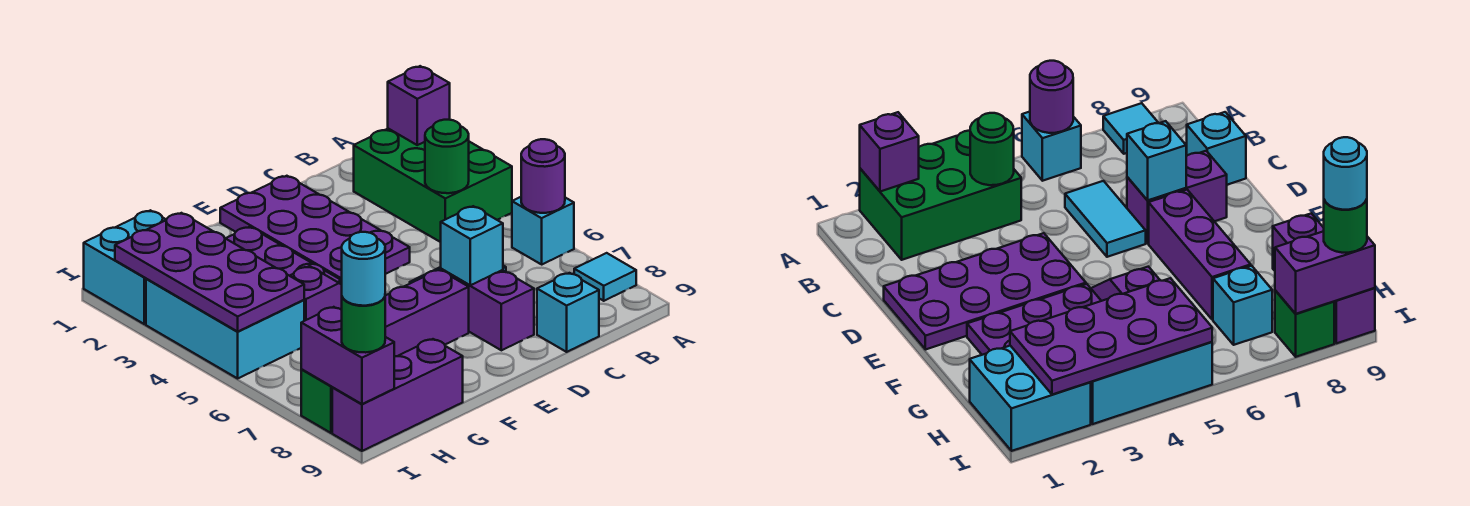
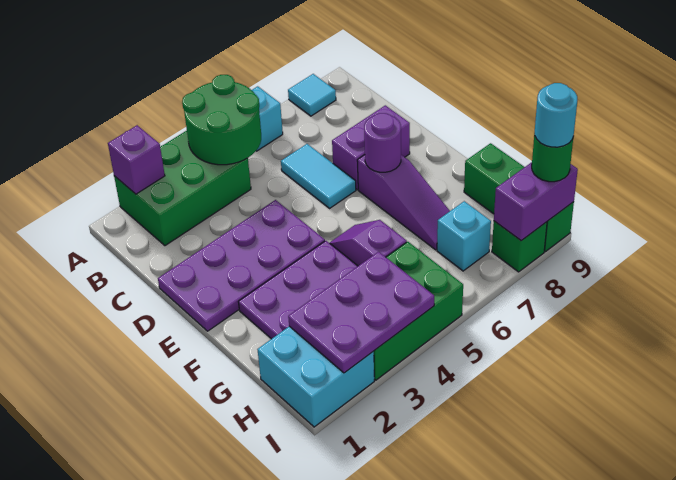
purple 1x1 round brick [521,139,565,213] -> purple 1x1 round brick moved to [364,113,401,172]
green 1x1 round brick [425,120,469,193] -> green 2x2 round brick [182,75,261,165]
cyan 1x1 brick [537,273,599,352] -> none
cyan 1x1 brick [441,206,503,285] -> none
purple 1x3 brick [385,270,469,356] -> purple 1x3 slope [357,155,450,250]
purple 1x3 brick [332,339,463,451] -> green 1x3 brick [464,143,574,252]
purple 2x4 plate [115,213,304,332] -> purple 2x3 plate [288,252,434,373]
cyan 2x3 brick [146,279,304,378] -> green 2x3 brick [374,242,463,380]

